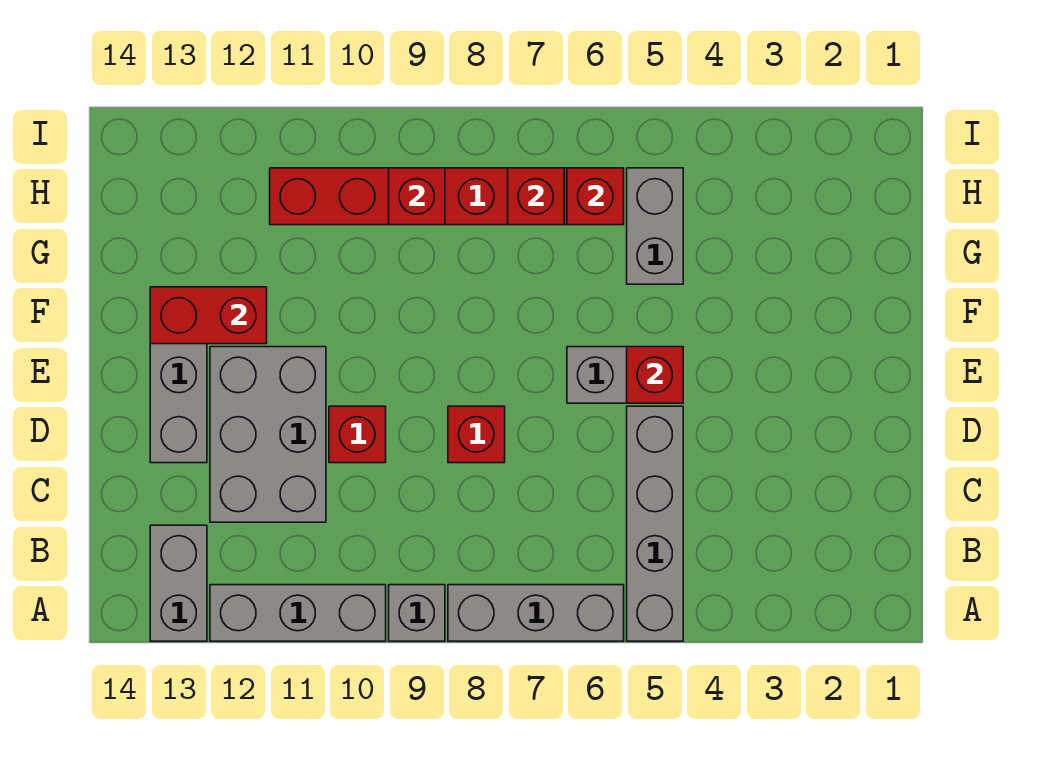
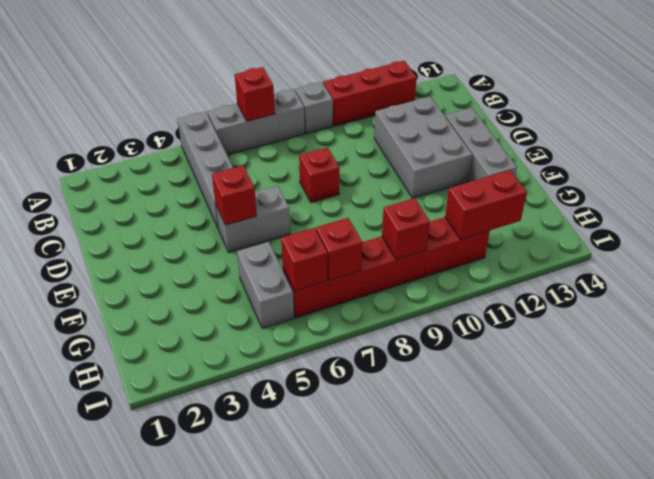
grey 1x3 brick [210,585,386,641] -> red 1x3 brick [323,61,417,126]
grey 1x2 brick [150,525,207,641] -> none
red 1x1 brick [329,406,386,463] -> red 1x1 brick moved to [235,67,275,121]
red 1x2 brick [150,287,267,344] -> red 1x2 brick moved to [445,170,527,240]

